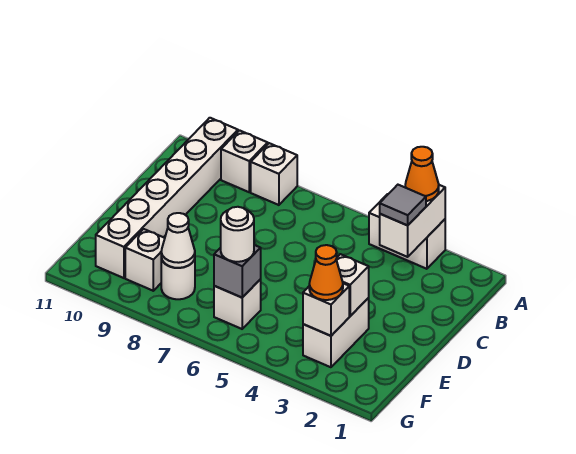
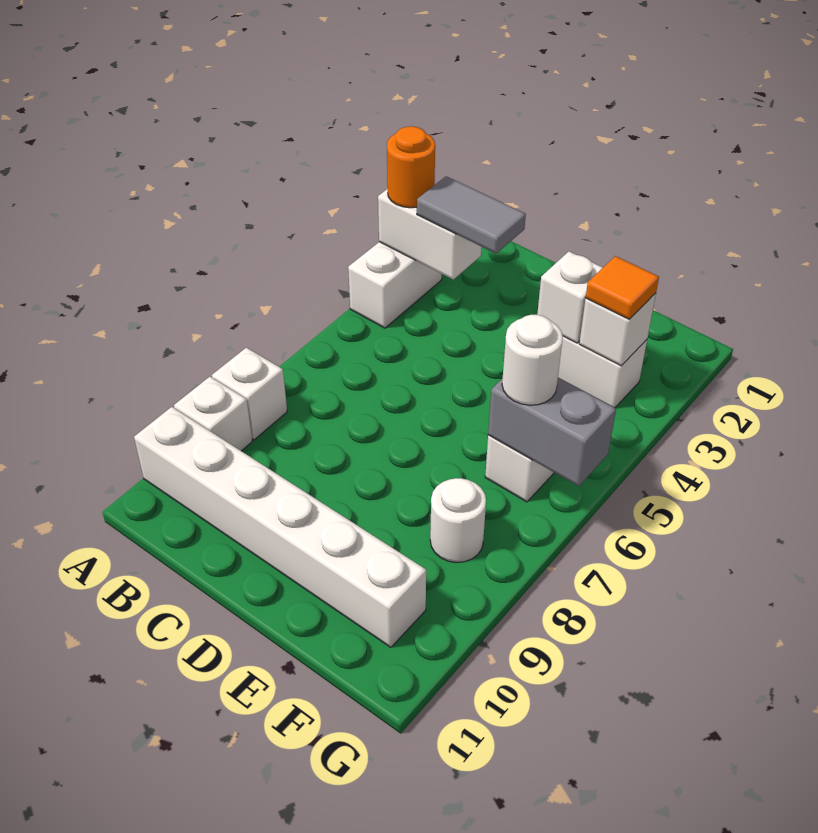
orange 1x1 cone [405,147,439,201] -> orange 1x1 round brick [387,126,435,208]
grey 1x1 tile [380,185,426,225] -> grey 1x2 tile [417,176,526,253]
orange 1x1 cone [309,245,343,300] -> orange 1x1 tile [586,256,659,319]
grey 1x1 brick [214,245,261,297] -> grey 1x2 brick [488,378,616,486]
white 1x1 cone [161,213,195,268] -> none
white 1x1 brick [125,229,165,291] -> none

